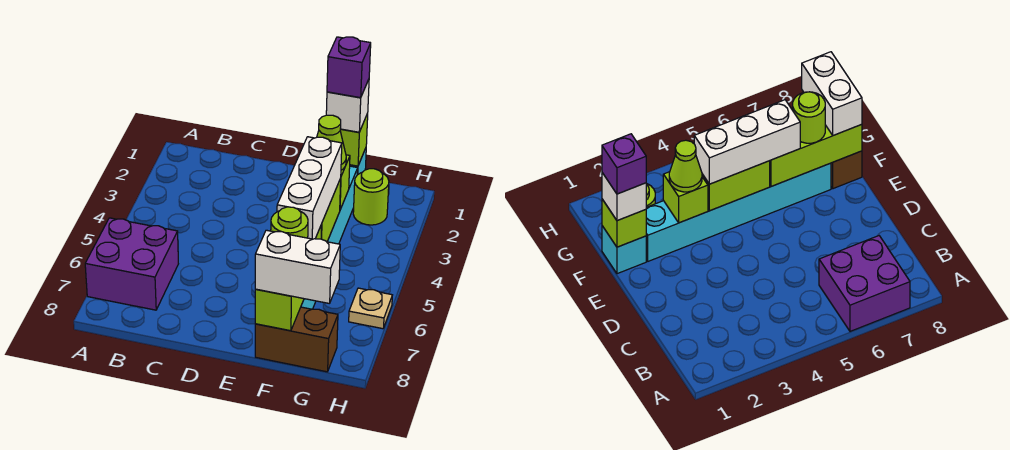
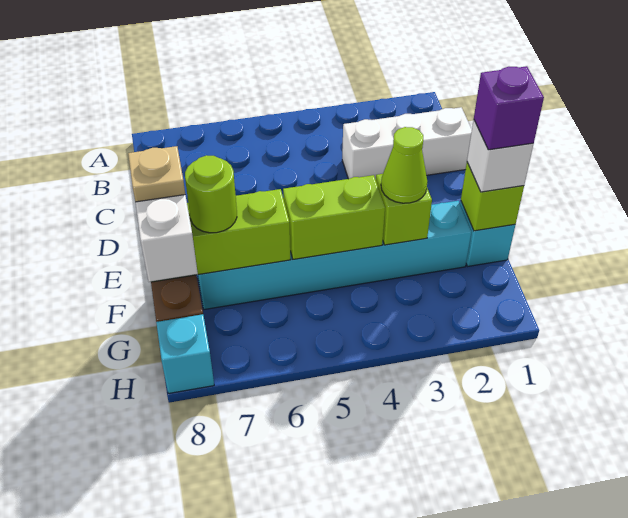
purple 2x2 brick [85,218,178,310] -> none
white 1x3 brick [277,137,342,239] -> white 1x3 brick moved to [342,107,472,180]
lime 1x1 round brick [353,169,389,225] -> none
tan 1x1 plate [349,288,392,329] -> tan 1x1 plate moved to [128,146,185,202]
none -> cyan 1x1 brick [156,314,214,394]

